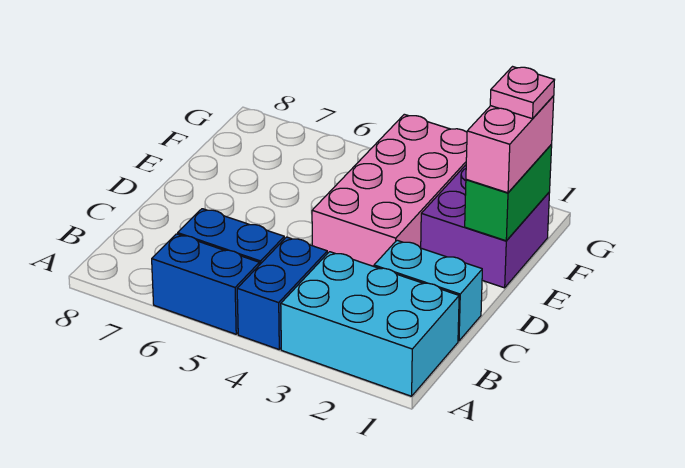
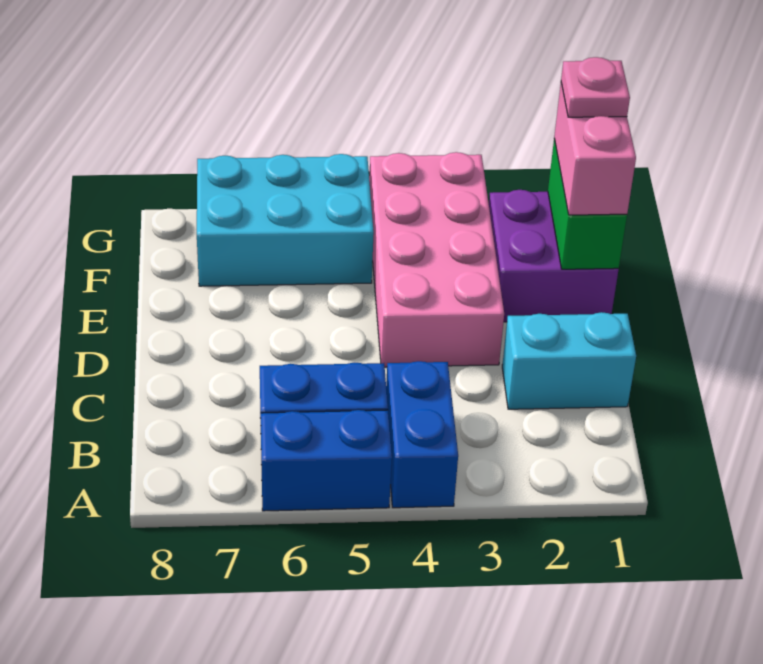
cyan 2x3 brick [281,252,459,396] -> cyan 2x3 brick moved to [197,154,374,286]

